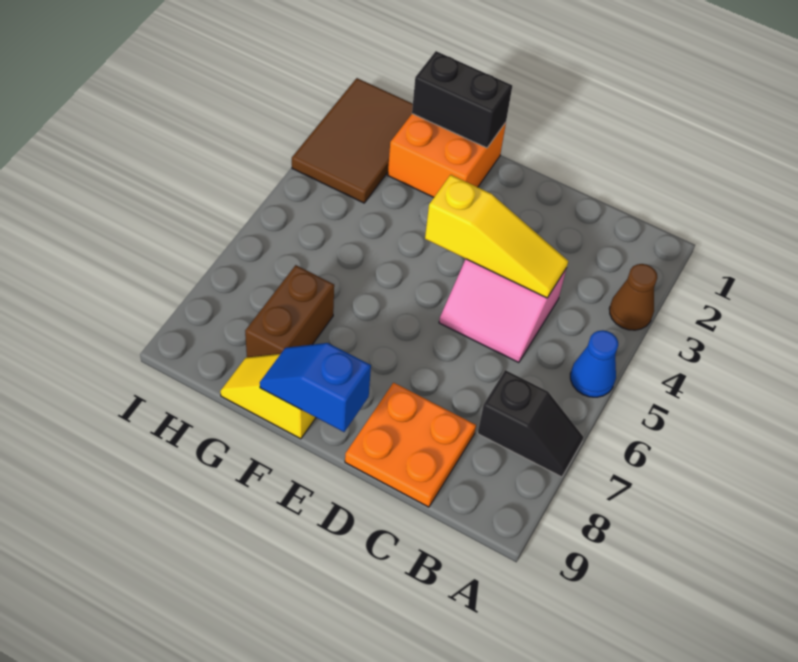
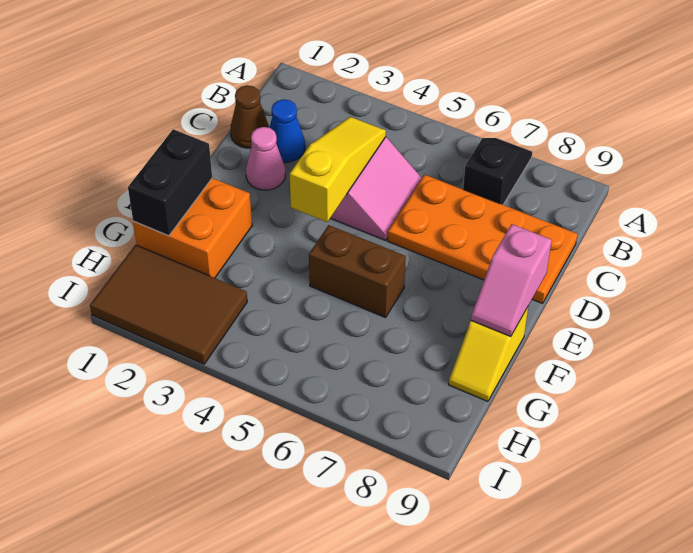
brown 1x1 cone [609,264,657,330] -> brown 1x1 cone moved to [230,85,269,148]
blue 1x1 cone [570,330,618,397] -> blue 1x1 cone moved to [270,99,305,162]
orange 2x2 plate [345,383,476,507] -> orange 2x4 plate [388,175,577,303]
none -> pink 1x1 cone [246,127,285,190]
blue 1x2 slope [260,343,371,432] -> pink 1x2 slope [471,224,552,337]
brown 1x2 brick [245,265,334,357] -> brown 1x2 brick moved to [309,225,406,318]

